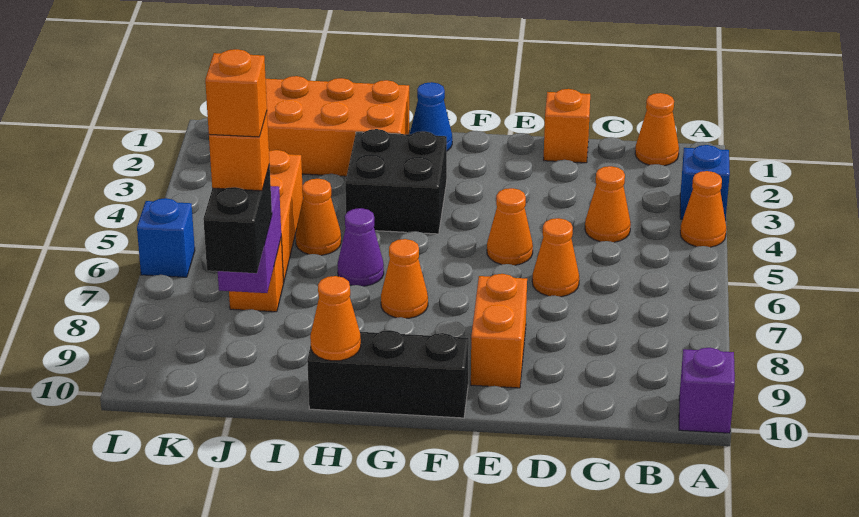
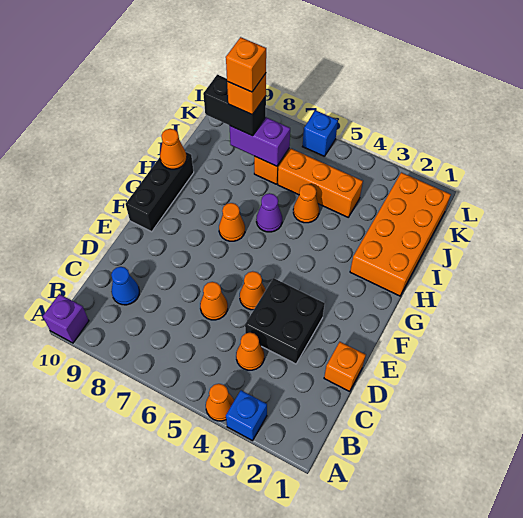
orange 1x1 cone [635,93,679,166] -> none
orange 1x2 brick [471,274,527,388] -> none
blue 1x1 cone [410,82,452,151] -> blue 1x1 cone moved to [111,267,139,305]
black 2x2 brick [345,129,447,234] -> black 2x2 brick moved to [245,278,325,364]

